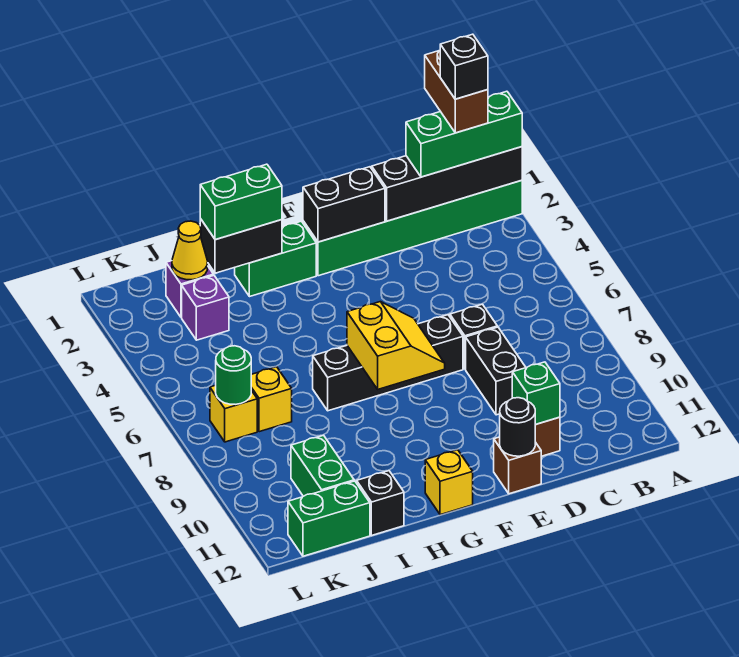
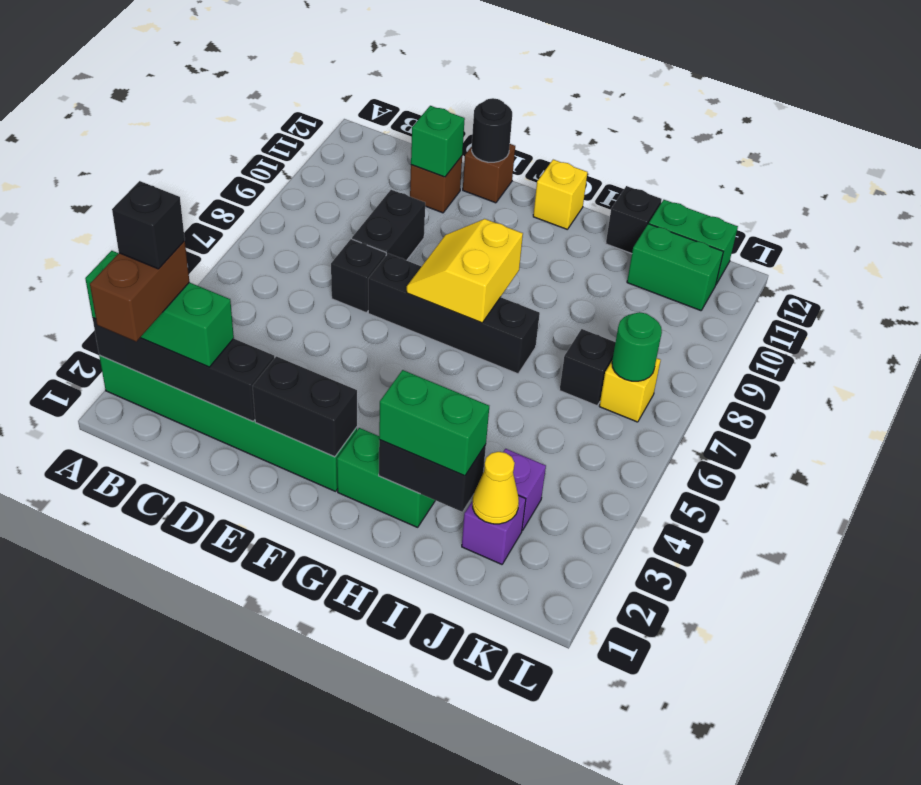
yellow 1x1 brick [251,367,292,432] -> black 1x1 brick [560,329,615,406]
green 1x2 brick [291,435,354,496] -> green 1x2 brick turned to [627,224,723,311]

